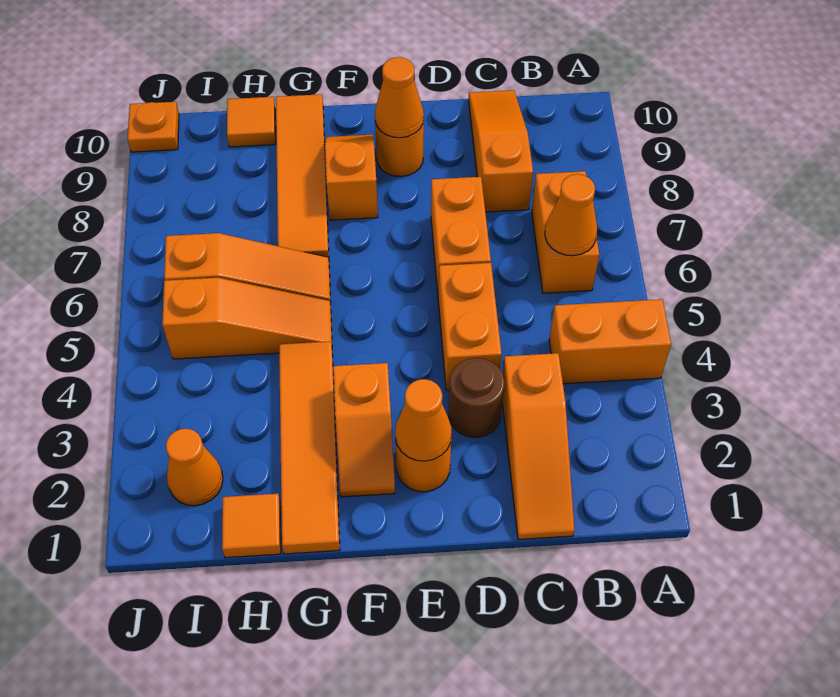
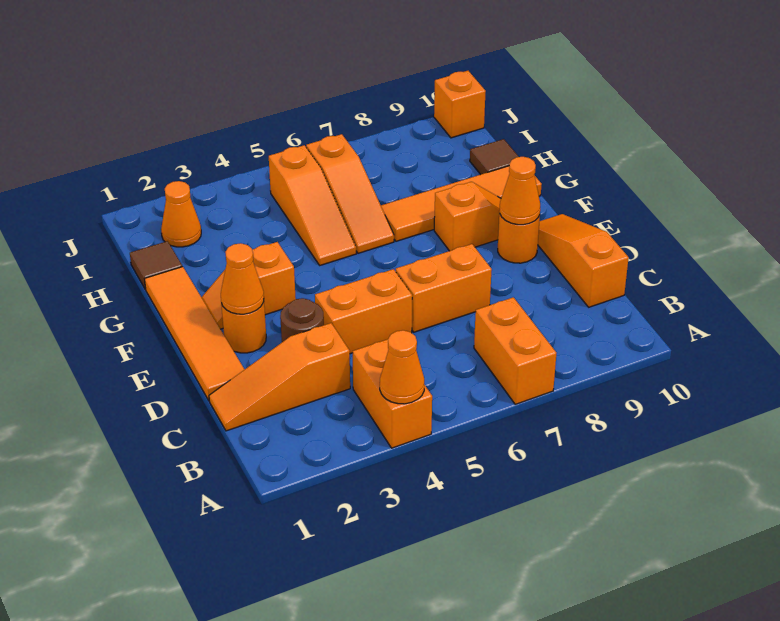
orange 1x2 brick [532,171,599,293] -> orange 1x2 brick turned to [474,297,556,404]
orange 1x1 cone [545,174,597,256] -> orange 1x1 cone moved to [380,330,424,404]
orange 1x3 slope [469,90,533,212] -> orange 1x3 slope turned to [538,214,629,307]
orange 1x4 tile [279,341,340,554] -> orange 1x4 tile turned to [145,267,245,400]
orange 1x1 tile [222,494,281,558] -> brown 1x1 tile [130,241,182,289]
orange 1x1 tile [227,97,276,147] -> brown 1x1 tile [470,139,519,175]
orange 1x1 plate [128,102,179,152] -> orange 1x1 brick [434,71,486,138]

